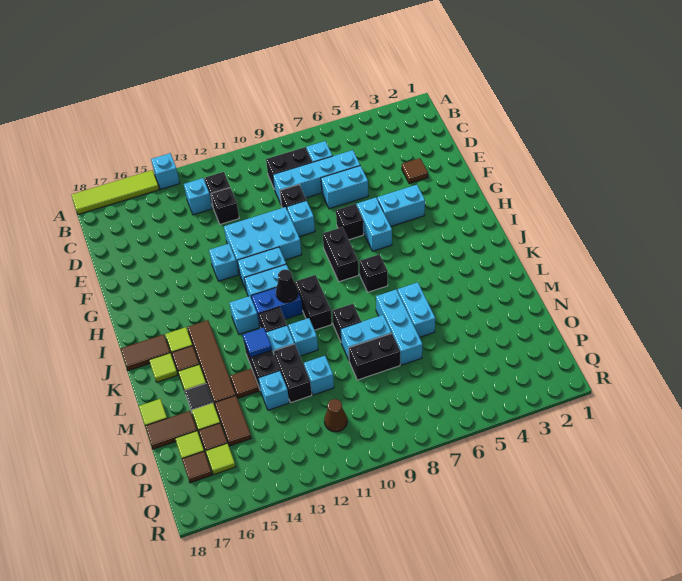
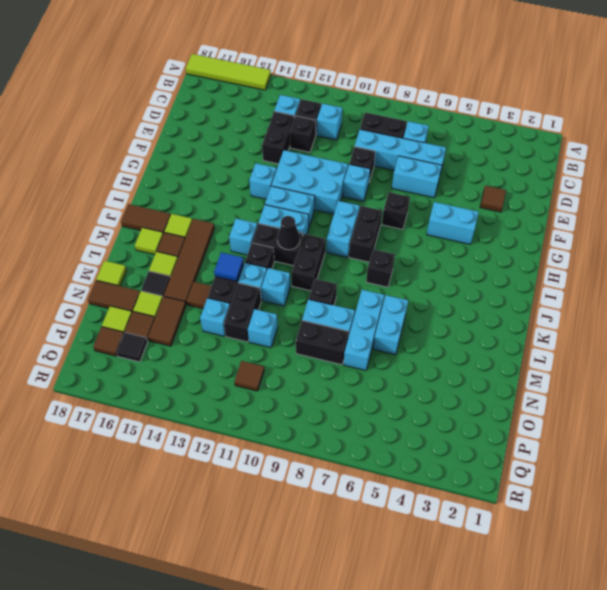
cyan 1x1 brick [151,153,180,189] -> cyan 1x1 brick moved to [317,104,342,140]
none -> black 1x2 brick [262,111,294,164]
cyan 1x2 brick [357,198,392,251] -> cyan 1x2 brick moved to [326,201,359,257]
blue 1x2 brick [251,288,303,327] -> black 1x2 brick [252,224,303,266]
brown 1x1 cone [324,399,347,432] -> brown 1x1 tile [234,361,264,391]
lime 1x1 tile [205,443,236,475] -> black 1x1 tile [116,332,148,362]

